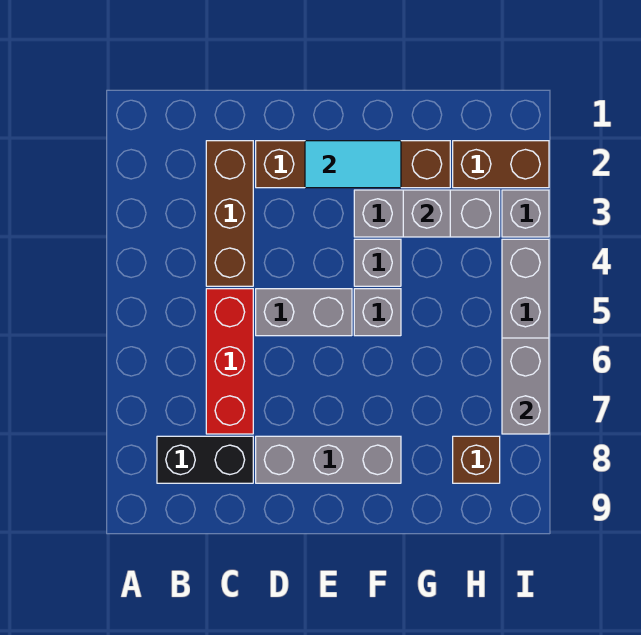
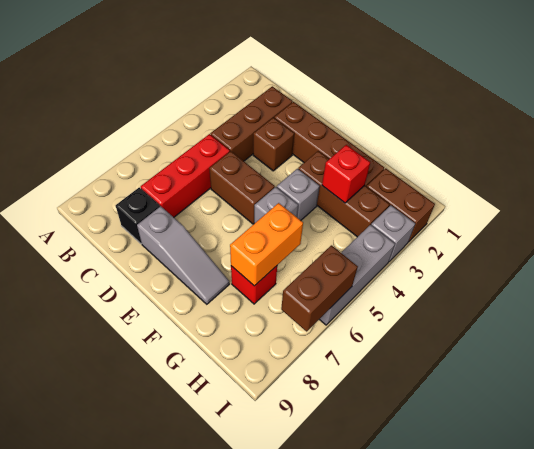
black 1x2 brick [157,436,253,483] -> black 1x1 brick [116,187,160,244]
grey 1x2 brick [256,289,352,336] -> brown 1x2 brick [209,151,275,224]
grey 1x3 brick [256,436,401,483] -> grey 1x3 slope [137,206,230,304]
cyan 1x2 tile [305,141,401,188] -> none
grey 1x3 brick [354,190,500,237] -> brown 1x3 brick [298,151,389,237]
grey 1x1 brick [403,190,450,237] -> red 1x1 brick [322,145,370,203]
none -> orange 1x2 brick [230,203,303,286]
none -> red 1x1 brick [231,266,277,304]
brown 1x1 brick [453,436,500,483] -> brown 1x1 brick moved to [253,118,294,171]
grey 1x2 brick [502,338,549,434] -> brown 1x2 brick [281,245,358,331]

